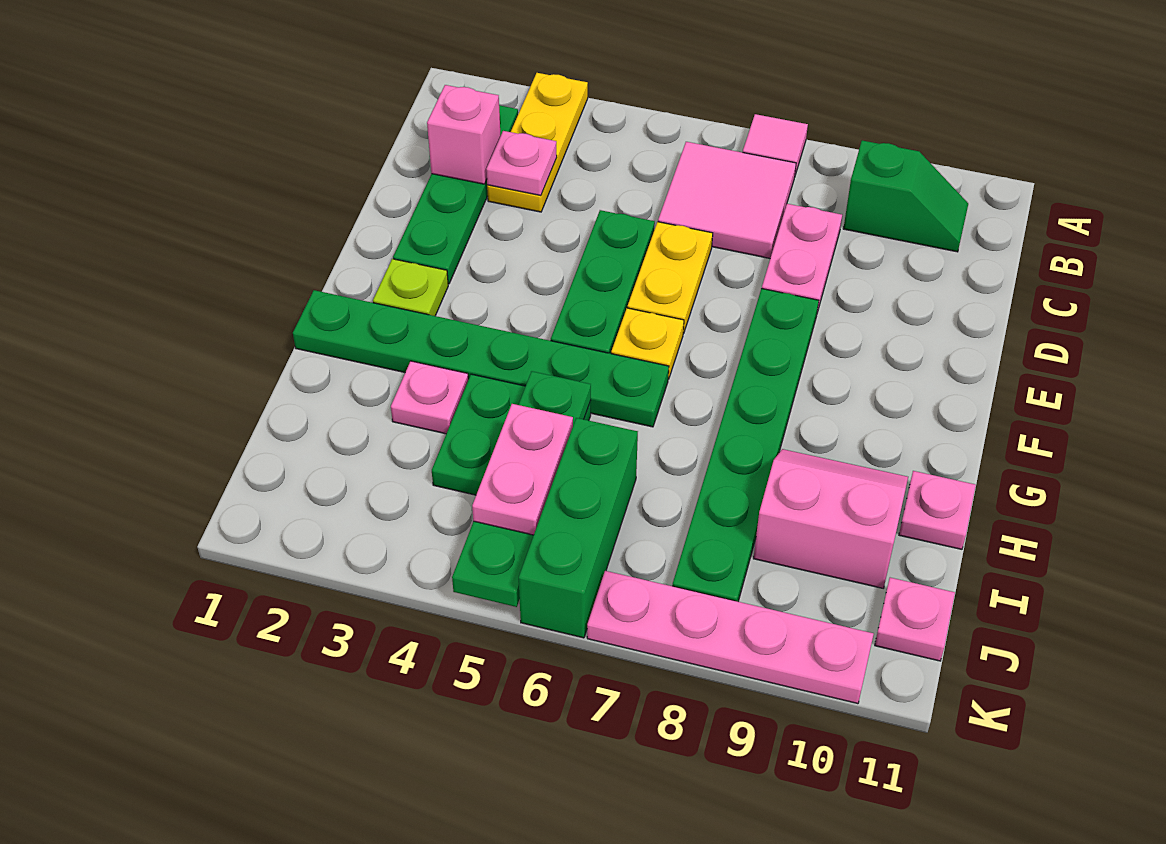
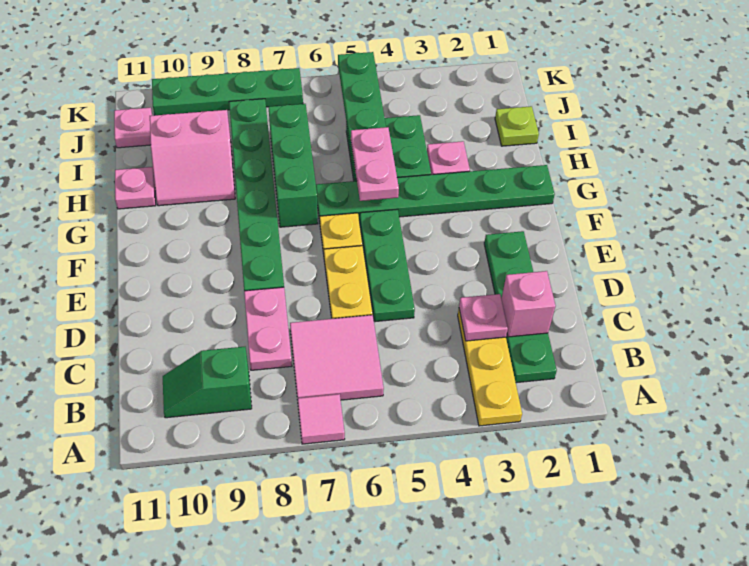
lime 1x1 plate [373,259,448,316] -> lime 1x1 plate moved to [495,106,539,146]
pink 1x2 plate [472,404,573,535] -> pink 1x2 plate moved to [351,127,399,201]
green 1x3 brick [519,418,638,638] -> green 1x3 brick moved to [268,104,318,227]
pink 1x4 plate [587,571,874,704] -> green 1x4 plate [152,68,303,115]

